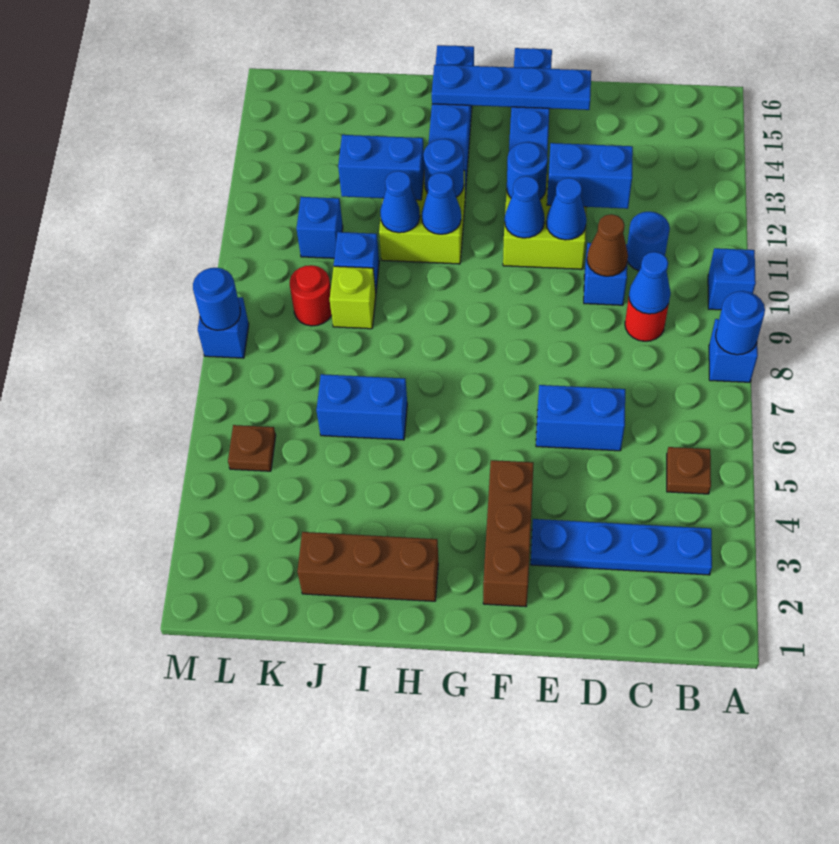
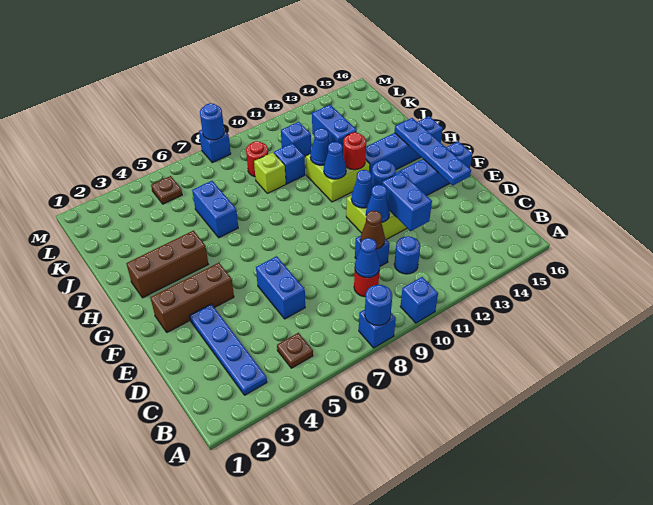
brown 1x3 brick [297,532,438,601] -> brown 1x3 brick turned to [126,231,208,298]
blue 1x1 round brick [424,139,464,197] -> red 1x1 round brick [343,132,366,170]

